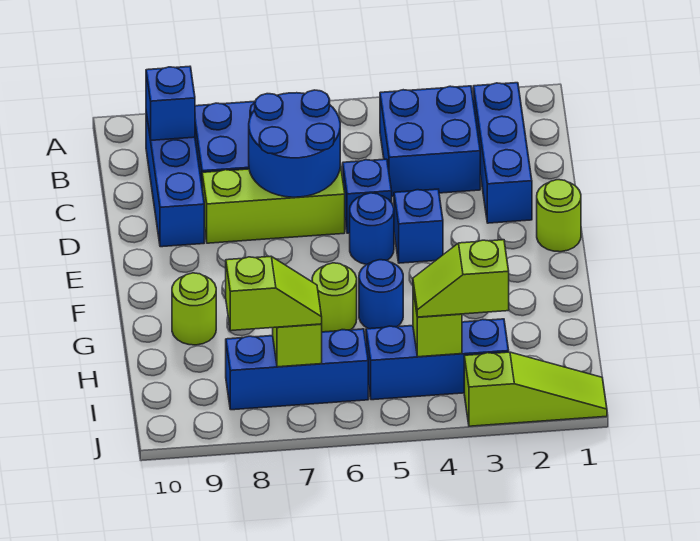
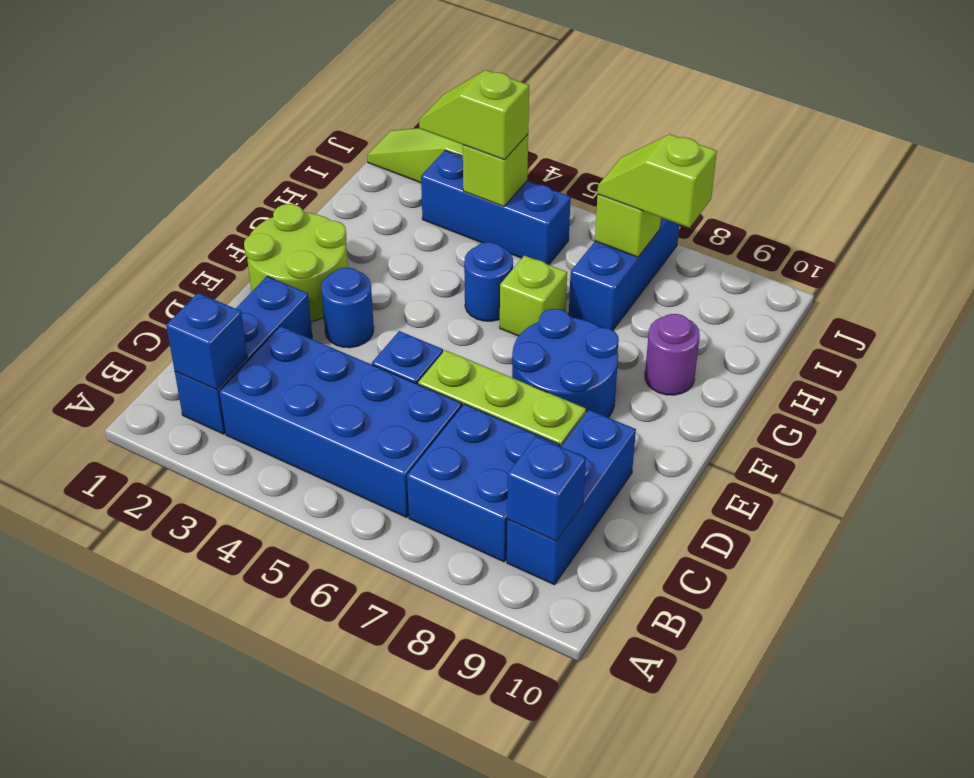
blue 2x2 brick [380,86,480,196] -> blue 2x4 brick [219,326,462,517]
blue 2x2 round brick [249,90,340,197] -> blue 2x2 round brick moved to [512,309,619,418]
lime 1x1 round brick [537,180,581,252] -> lime 2x2 round brick [244,204,348,322]
blue 1x1 brick [394,189,443,263] -> blue 1x1 brick moved to [166,293,247,390]
blue 1x1 round brick [350,193,394,265] -> blue 1x1 round brick moved to [321,268,374,348]
lime 1x1 round brick [312,263,357,332] -> lime 1x1 brick [500,255,567,336]
lime 1x1 round brick [172,273,216,345] -> purple 1x1 round brick [645,314,700,395]
lime 1x2 slope [413,240,509,317] -> lime 1x2 slope turned to [419,70,529,160]
blue 1x3 brick [226,329,368,410] -> blue 1x3 brick turned to [569,218,679,330]

